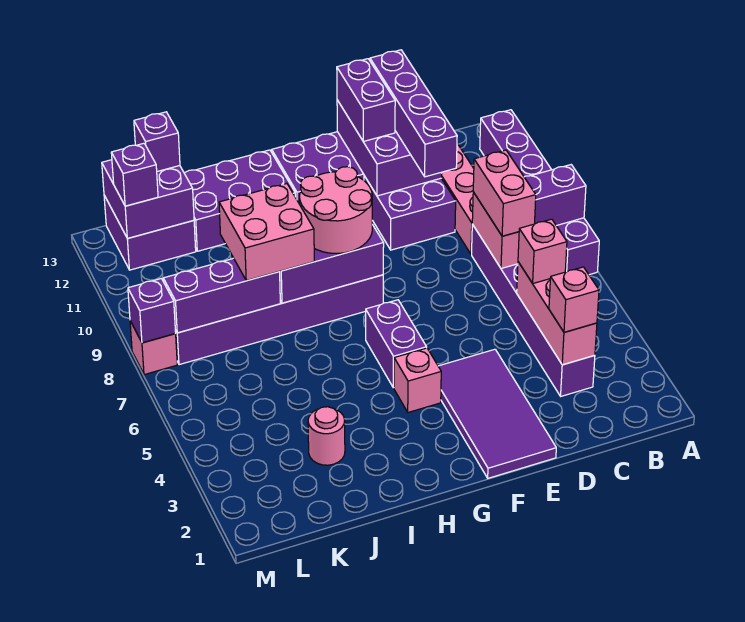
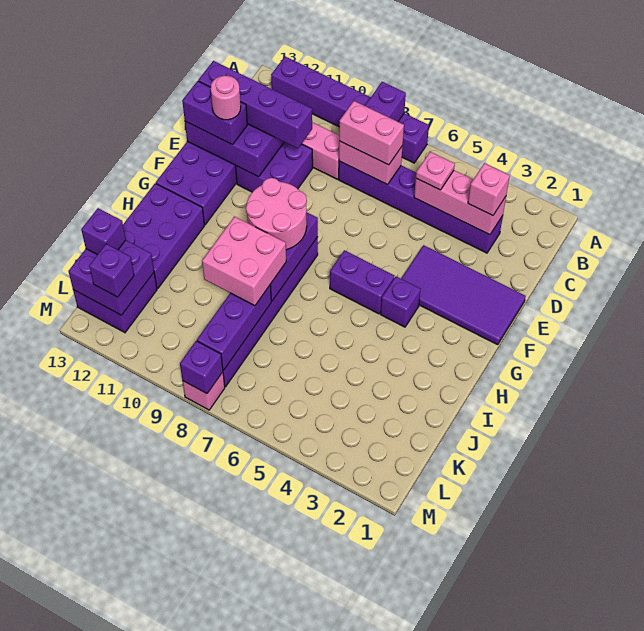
pink 1x1 brick [518,219,567,283] -> pink 1x1 plate [416,152,455,190]
pink 1x1 brick [394,348,441,412] -> purple 1x1 brick [381,276,421,327]
pink 1x1 round brick [308,407,345,465] -> pink 1x1 round brick moved to [211,75,241,120]

